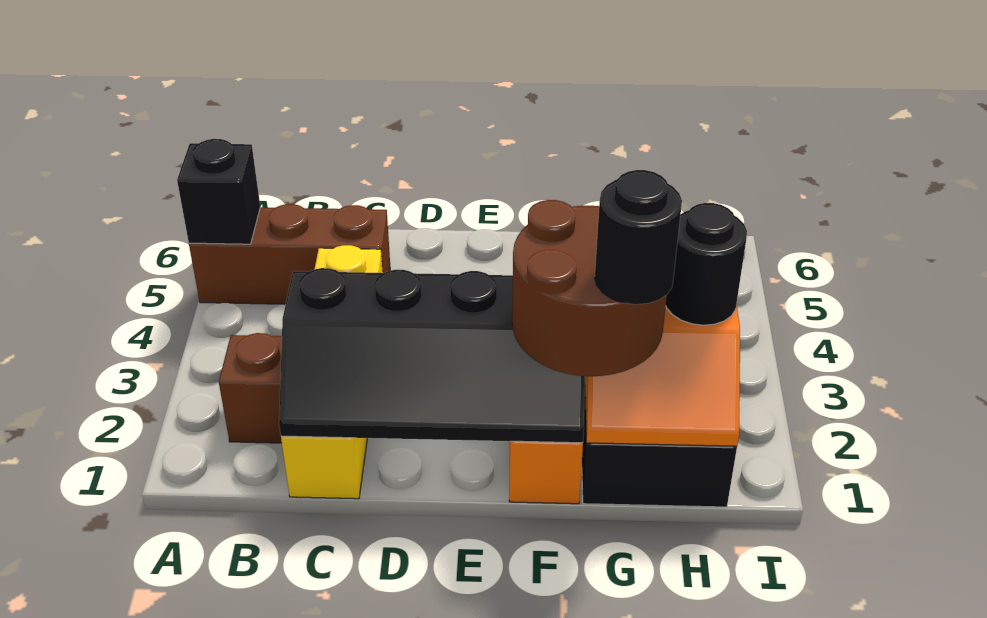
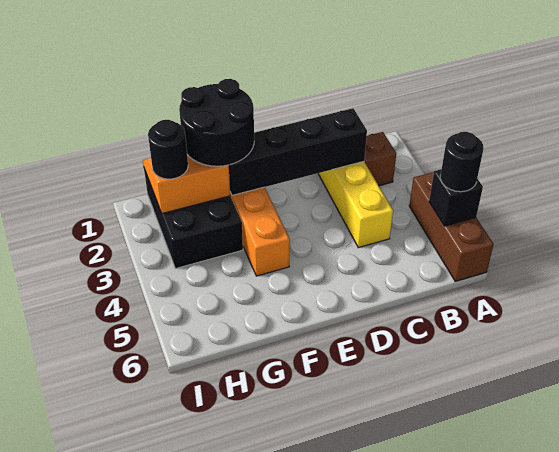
brown 1x3 brick [189,204,390,304] -> brown 1x3 brick turned to [409,172,494,281]
brown 2x2 round brick [512,200,667,376] -> black 2x2 round brick [179,79,254,166]
black 1x1 round brick [595,170,682,304] -> black 1x1 round brick moved to [440,132,483,192]

